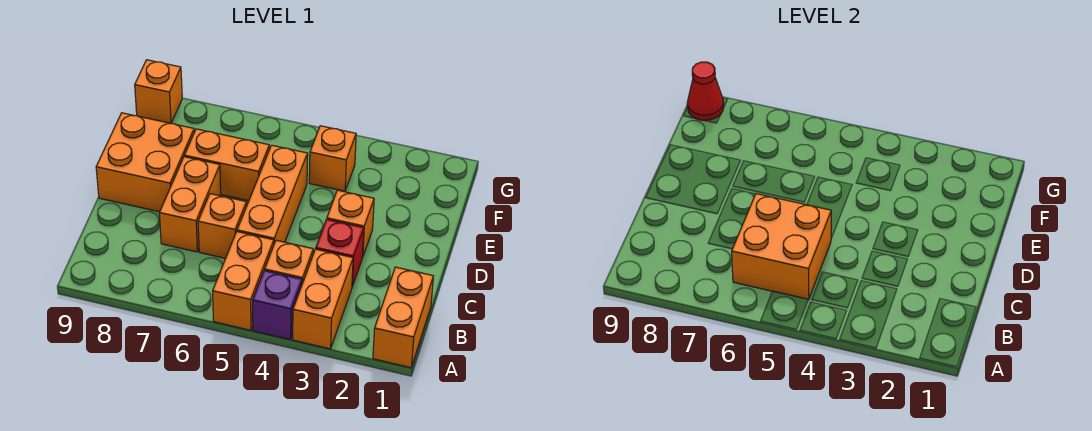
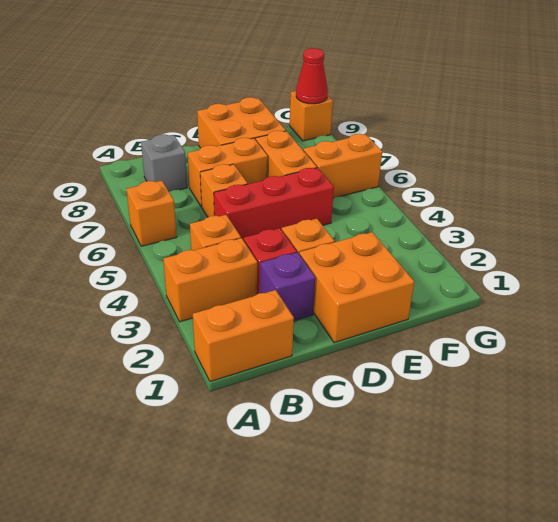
purple 1x1 brick [253,271,302,340] -> purple 1x1 brick moved to [260,253,315,321]
orange 1x2 brick [213,232,274,330] -> orange 1x2 brick moved to [303,134,382,198]
orange 2x2 brick [732,194,831,300] -> orange 2x2 brick moved to [299,232,414,343]
none -> grey 1x1 brick [141,134,187,192]
orange 1x3 brick [237,145,308,243] -> red 1x3 brick [214,168,334,241]
orange 1x1 brick [309,126,356,191] -> orange 1x1 brick moved to [126,181,177,246]

